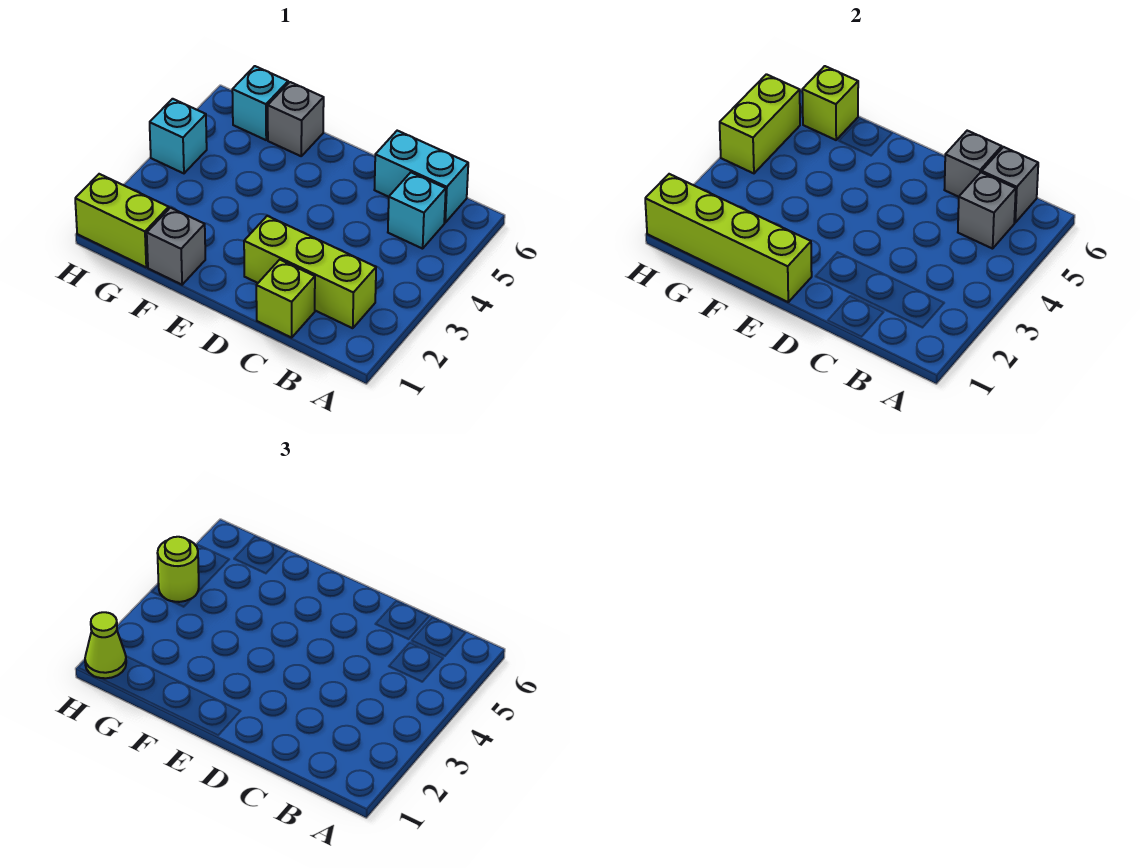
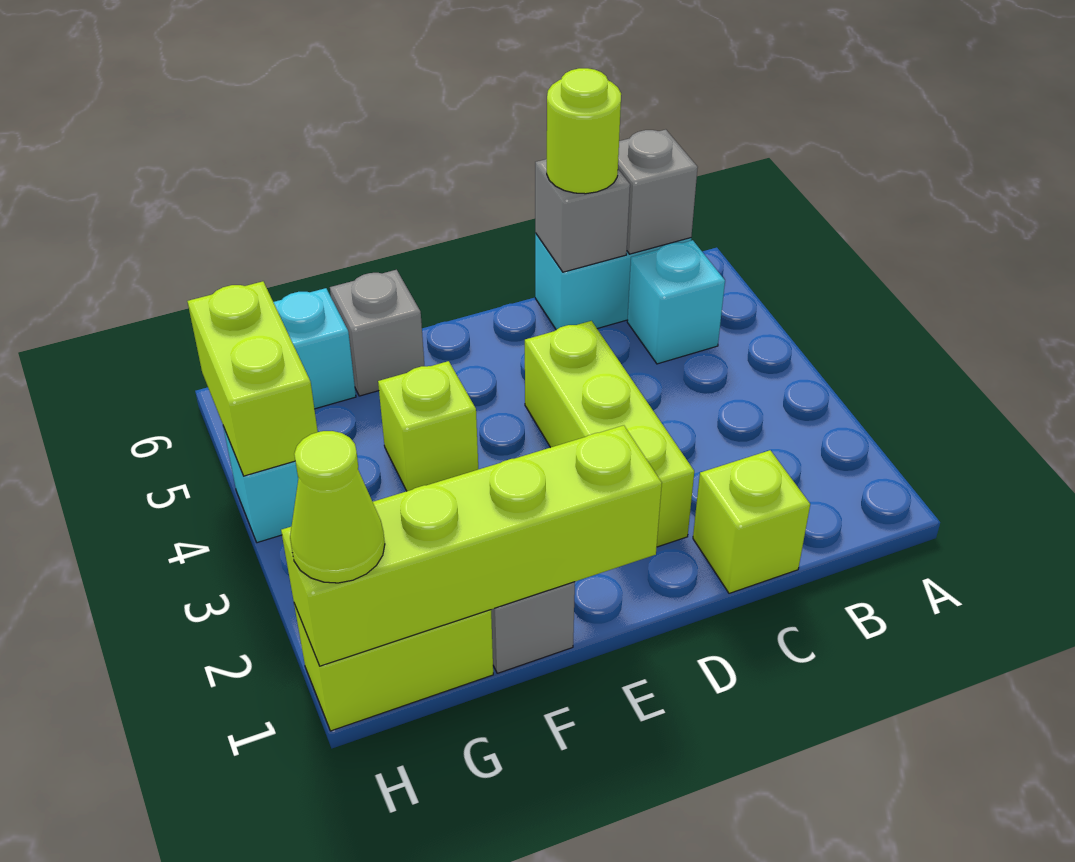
lime 1x3 brick [244,216,376,328] -> lime 1x3 brick turned to [525,321,694,547]
grey 1x1 brick [958,172,1016,249] -> none
lime 1x1 brick [802,66,858,140] -> lime 1x1 brick moved to [378,361,478,491]
lime 1x1 round brick [158,537,199,602] -> lime 1x1 round brick moved to [547,68,621,194]

